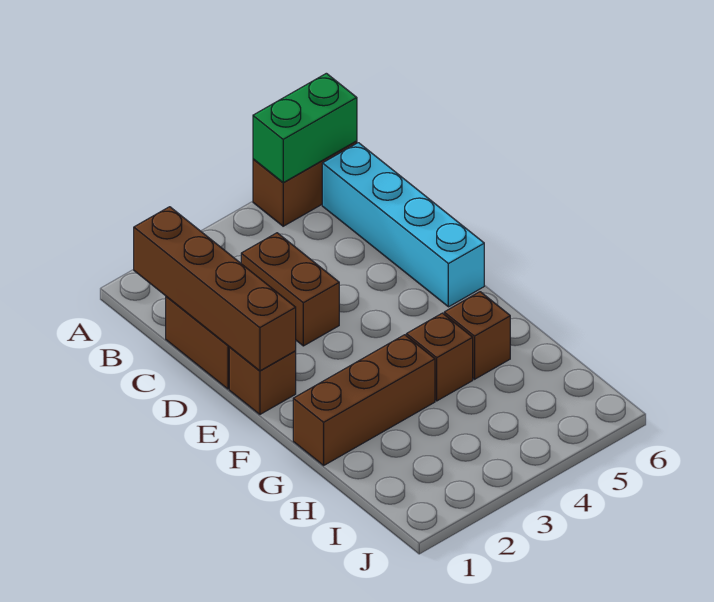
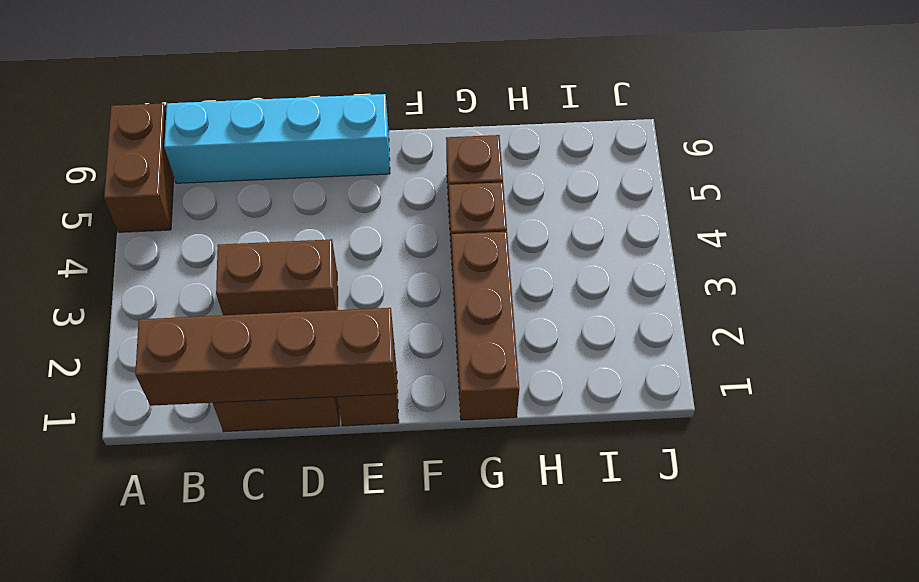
green 1x2 brick [253,73,357,182] -> none

